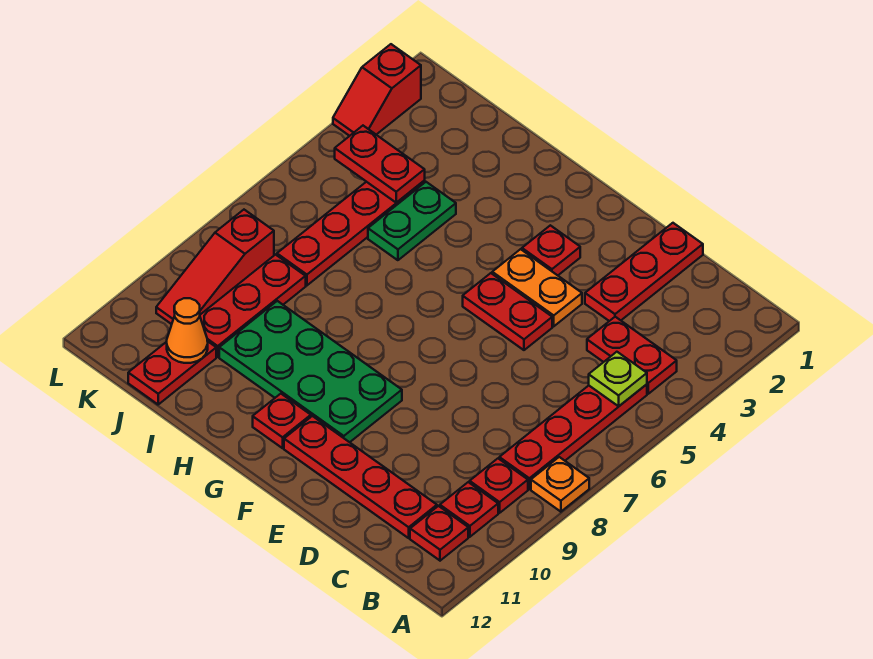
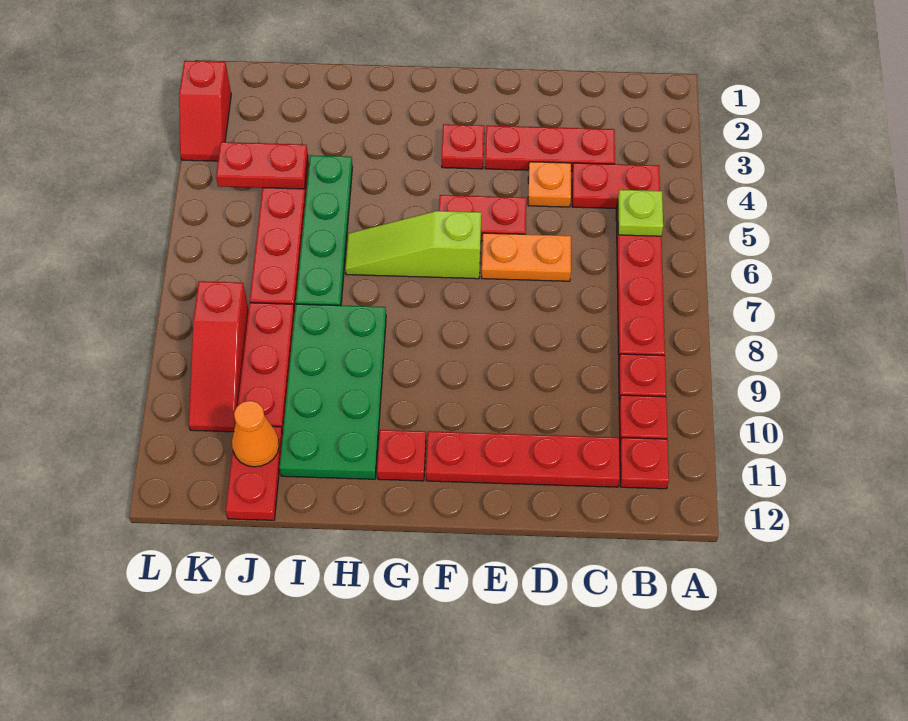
orange 1x1 plate [531,457,589,512] -> orange 1x1 plate moved to [528,162,571,207]
red 1x3 plate [585,223,703,321] -> red 1x3 plate turned to [485,126,615,171]
orange 1x2 plate [492,249,582,326] -> orange 1x2 plate moved to [482,233,571,281]
none -> lime 1x3 slope [345,211,481,279]
green 2x4 plate [219,301,402,442] -> green 2x4 plate turned to [280,304,386,479]
green 1x2 plate [368,182,456,260] -> green 1x4 plate [296,155,353,306]

